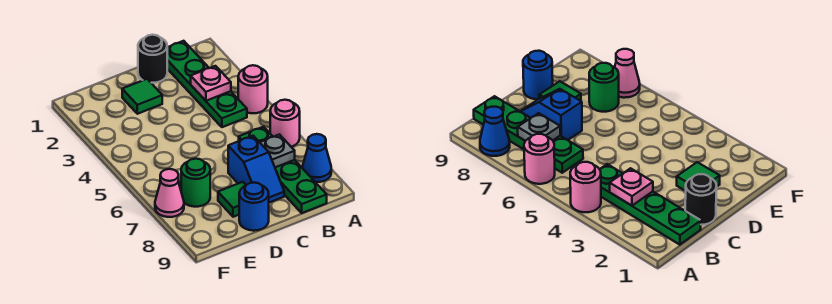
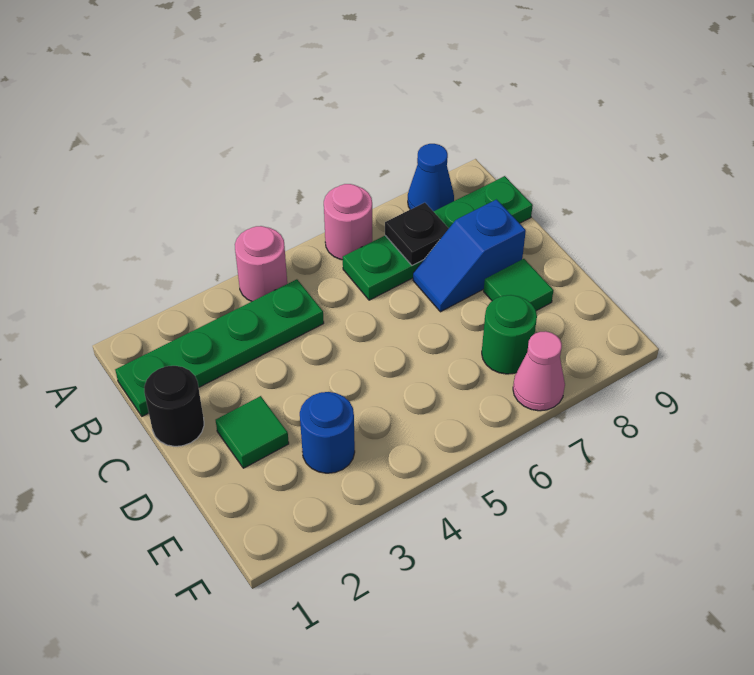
pink 1x1 plate [191,66,231,101] -> none
grey 1x1 plate [260,135,295,167] -> black 1x1 plate [385,203,449,266]
blue 1x2 slope [228,136,284,203] -> blue 1x2 slope turned to [413,200,526,312]
blue 1x1 round brick [239,183,269,231] -> blue 1x1 round brick moved to [300,392,355,473]

